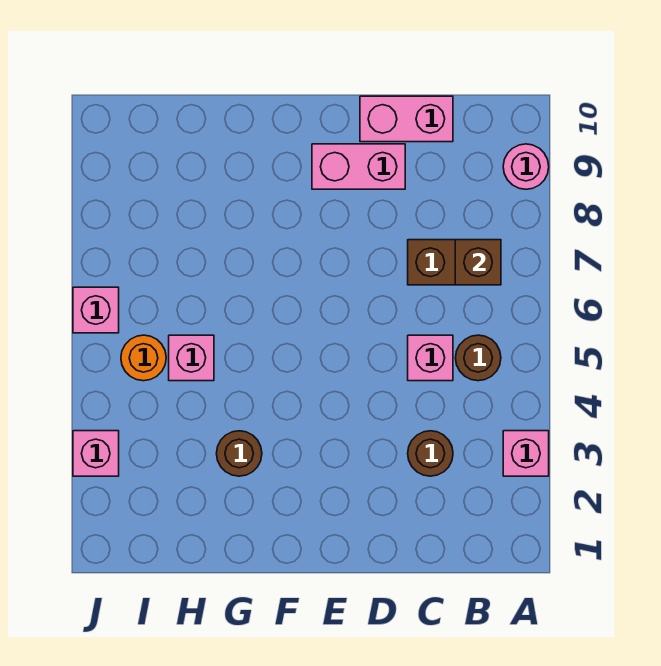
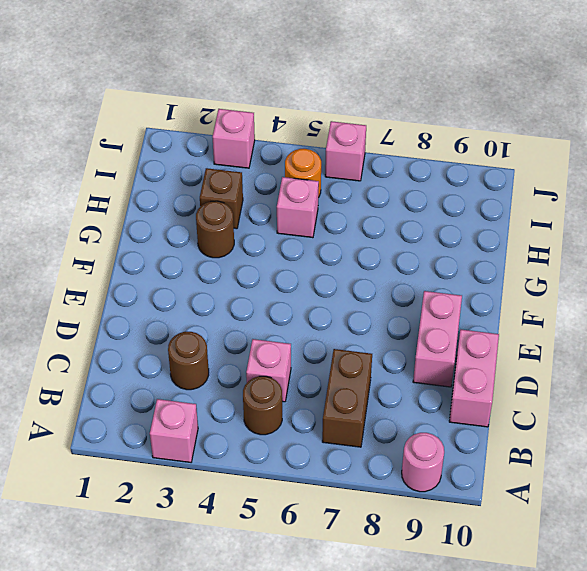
brown 1x1 brick [455,240,501,285] -> brown 1x1 brick moved to [200,168,243,229]

